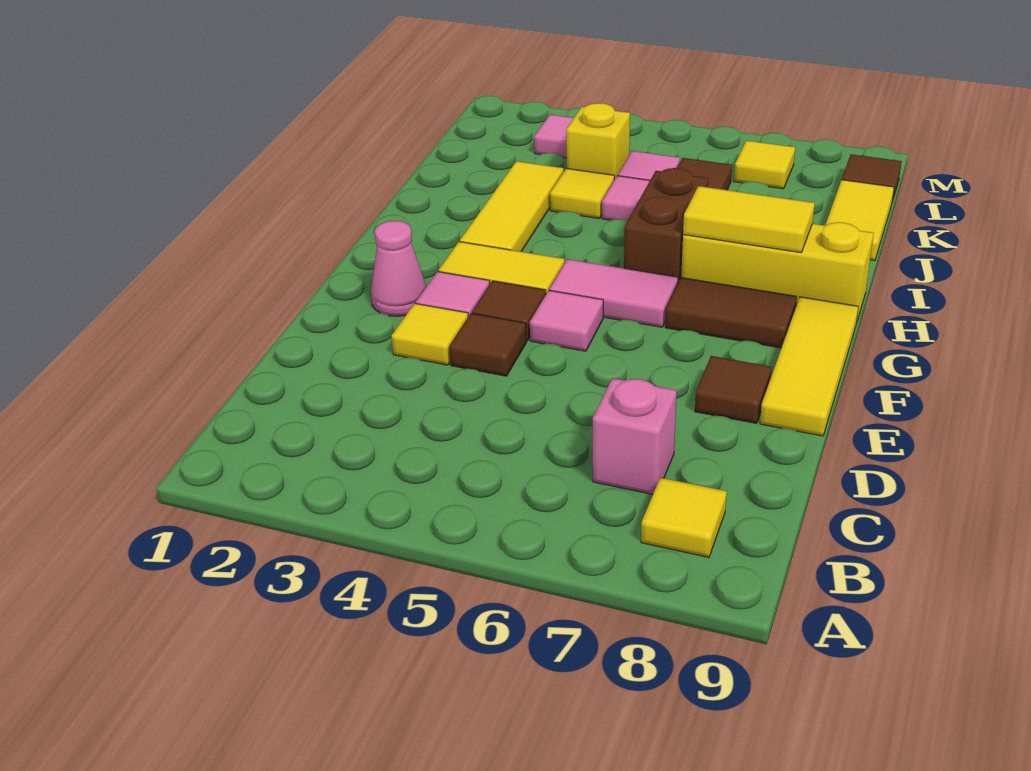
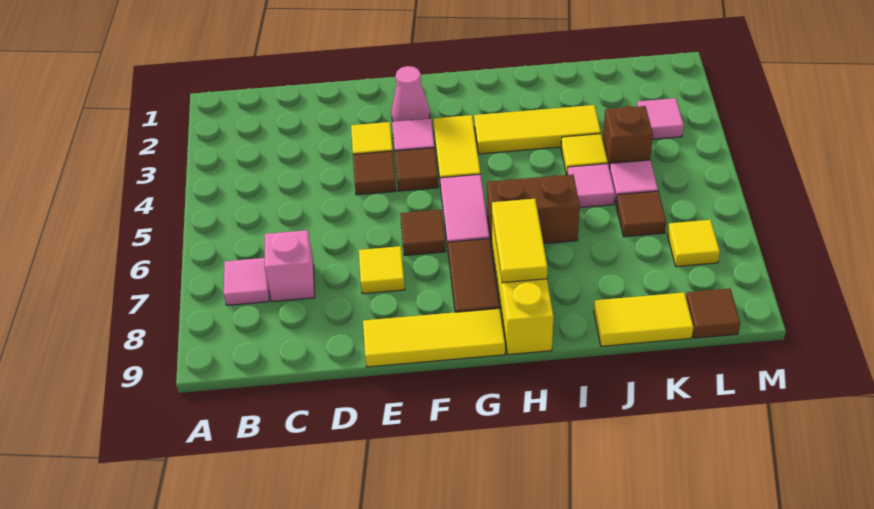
yellow 1x1 tile [641,478,727,557] -> yellow 1x1 tile moved to [359,246,405,294]
brown 1x1 tile [695,356,771,423] -> brown 1x1 tile moved to [400,210,446,256]
pink 1x1 tile [530,290,603,351] -> pink 1x1 tile moved to [224,258,269,305]
yellow 1x1 brick [566,103,630,180] -> brown 1x1 brick [603,106,653,169]

